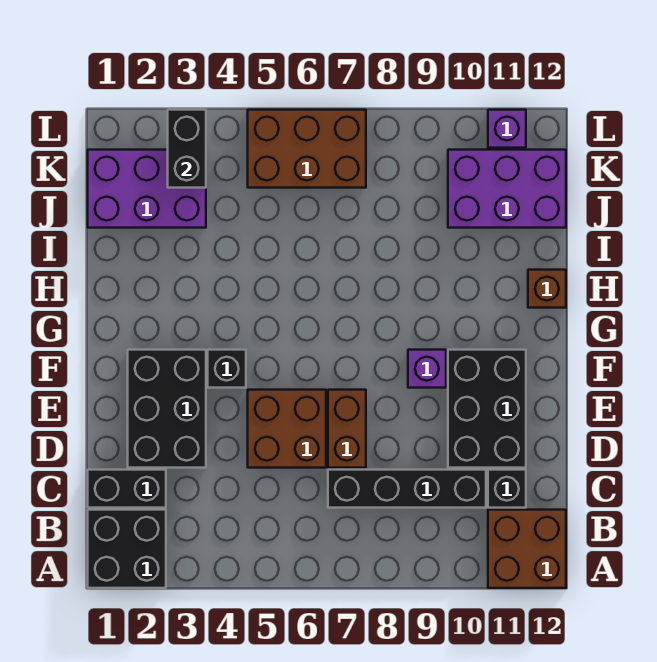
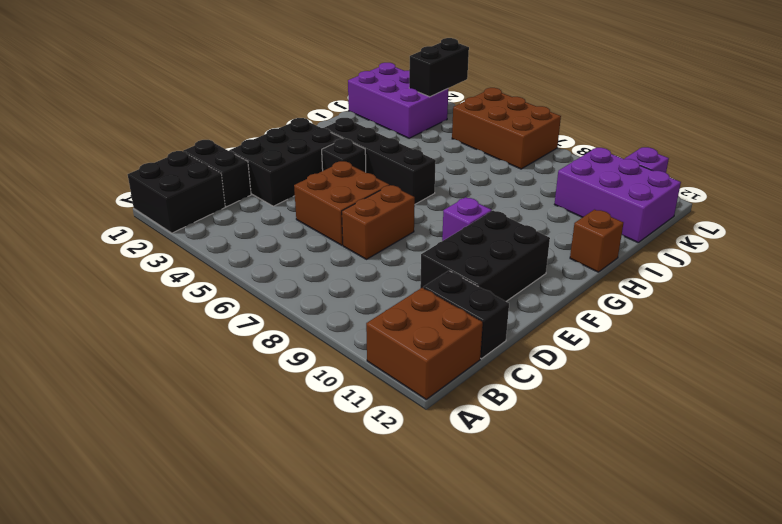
black 1x4 brick [328,470,486,508] -> black 1x4 brick moved to [324,118,436,204]
black 1x1 brick [488,470,526,508] -> black 1x2 brick [423,271,509,359]

